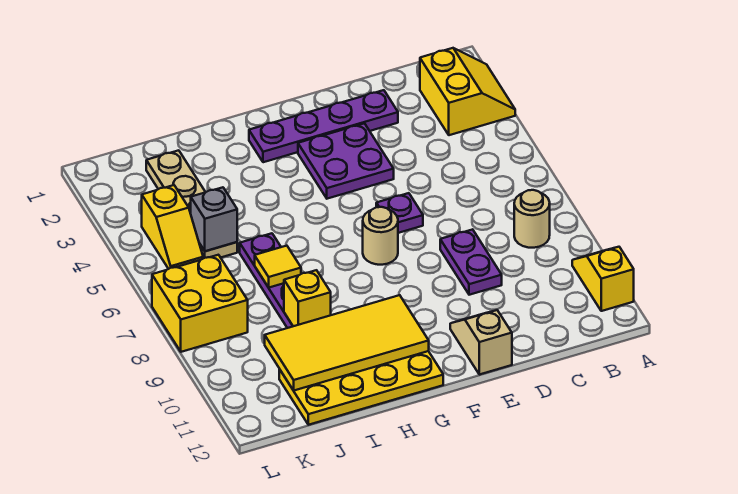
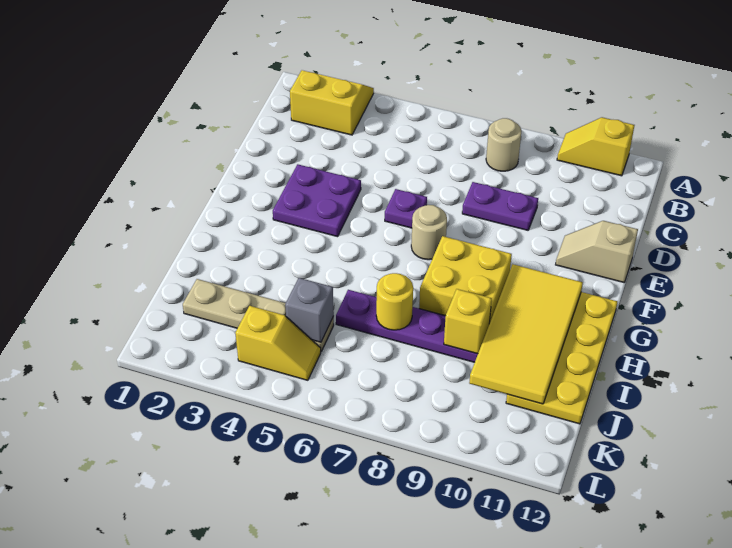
purple 1x4 plate [249,90,398,162] -> none
yellow 1x1 tile [255,246,301,288] -> yellow 1x1 round brick [376,273,413,330]
yellow 2x2 brick [152,255,248,352] -> yellow 2x2 brick moved to [419,236,512,324]

